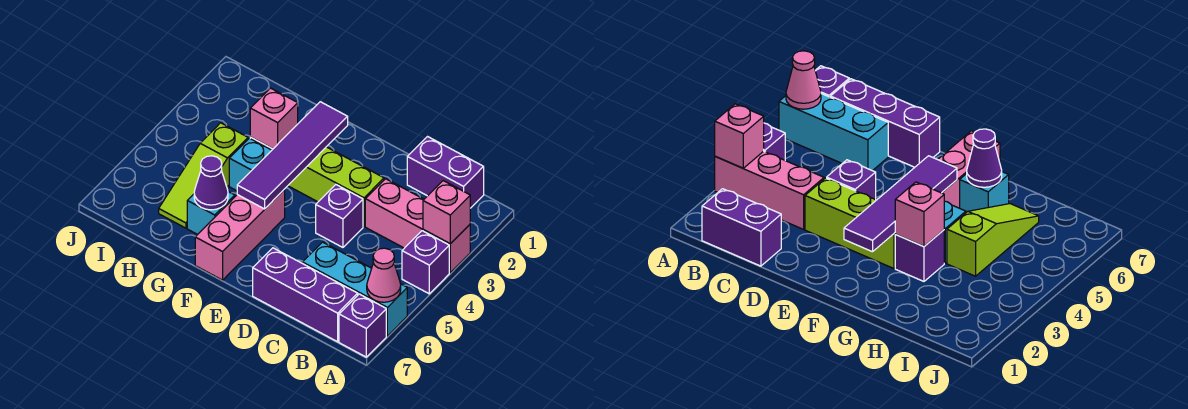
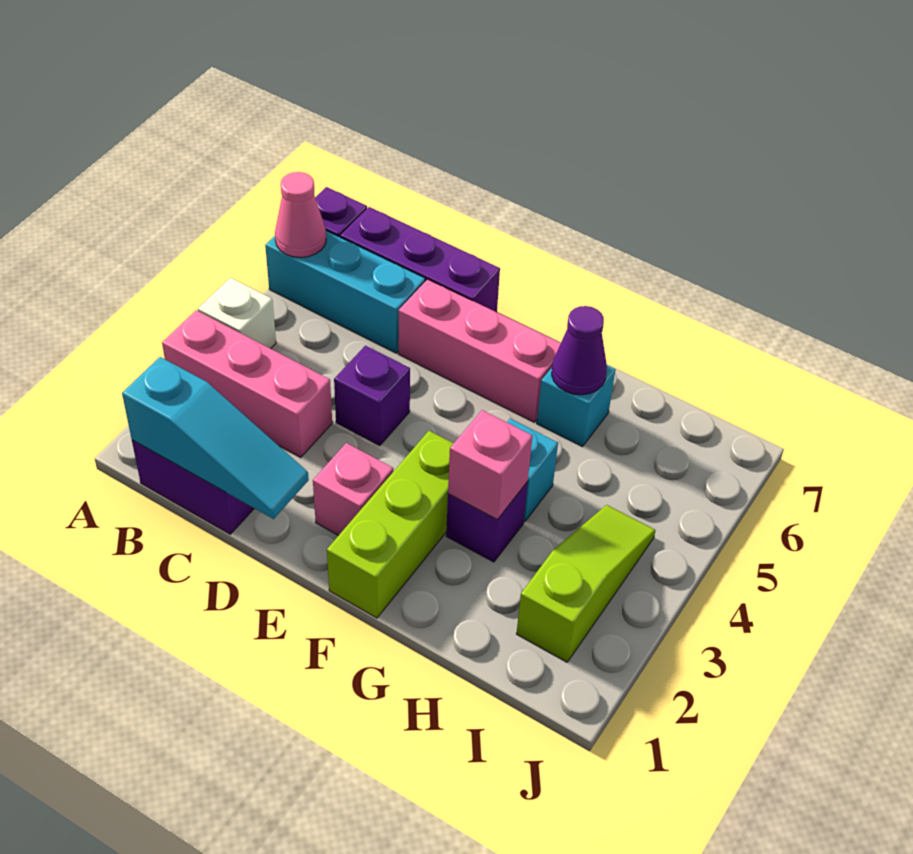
pink 1x1 brick [423,181,470,244] -> pink 1x1 brick moved to [313,443,393,536]
purple 1x1 brick [402,231,449,294] -> white 1x1 brick [198,278,276,349]
none -> cyan 1x3 slope [122,357,309,519]
lime 1x3 brick [288,147,384,226] -> lime 1x3 brick turned to [327,431,454,618]
purple 1x4 tile [237,102,348,209] -> none
pink 1x3 brick [195,190,285,280] -> pink 1x3 brick turned to [398,279,561,422]
lime 1x3 slope [159,123,248,228] -> lime 1x3 slope moved to [517,505,656,662]

